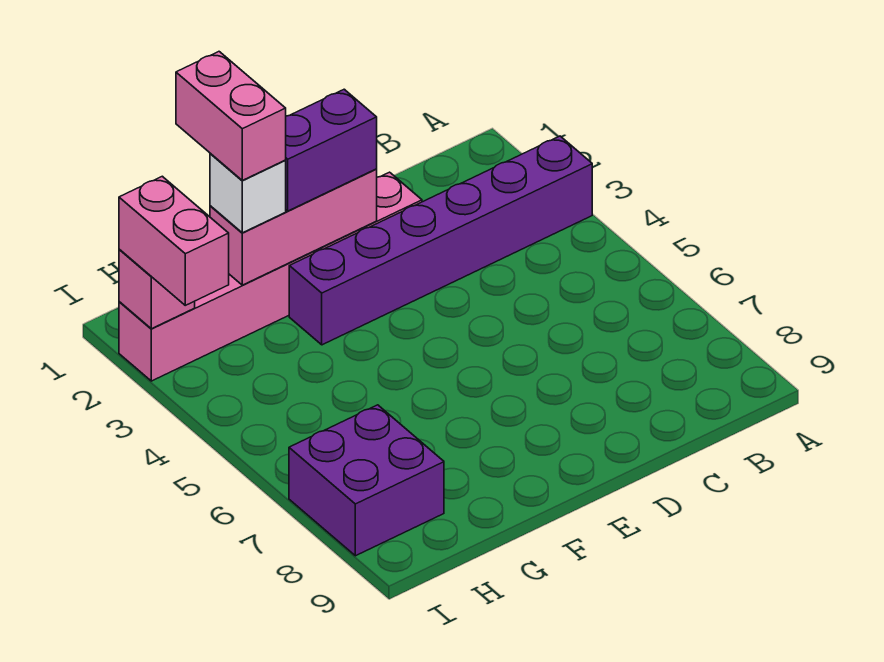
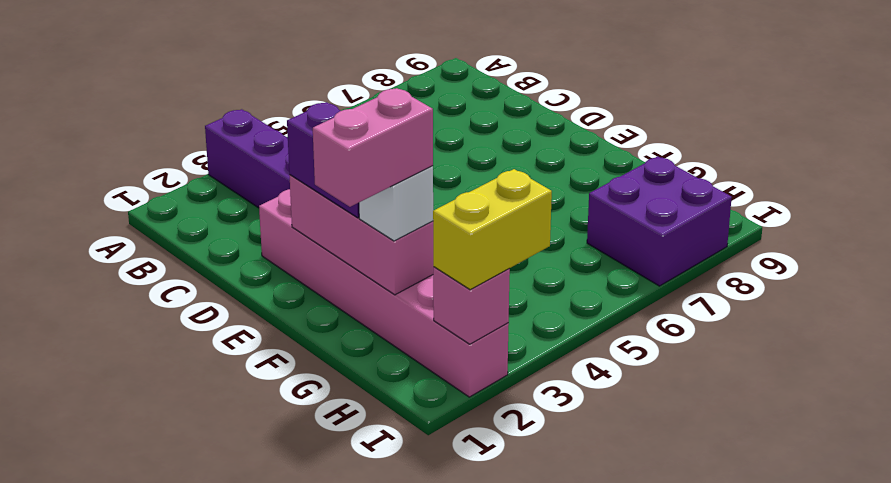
pink 1x2 brick [119,176,229,305] -> yellow 1x2 brick [433,169,552,290]

